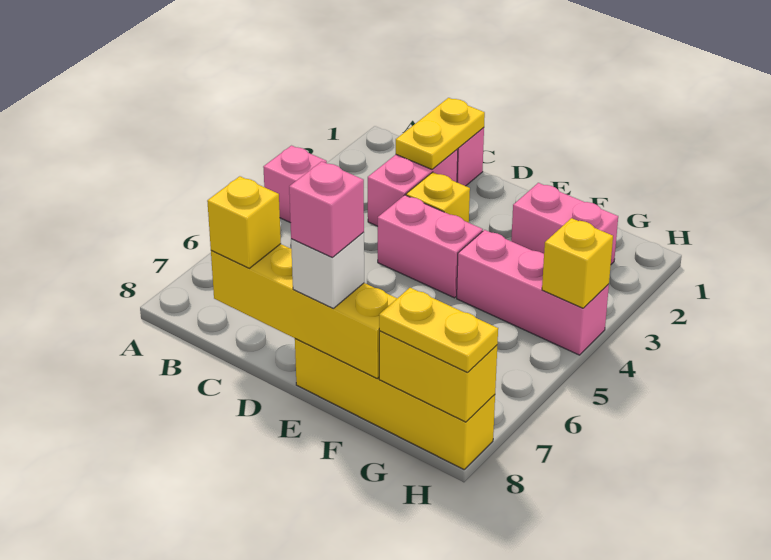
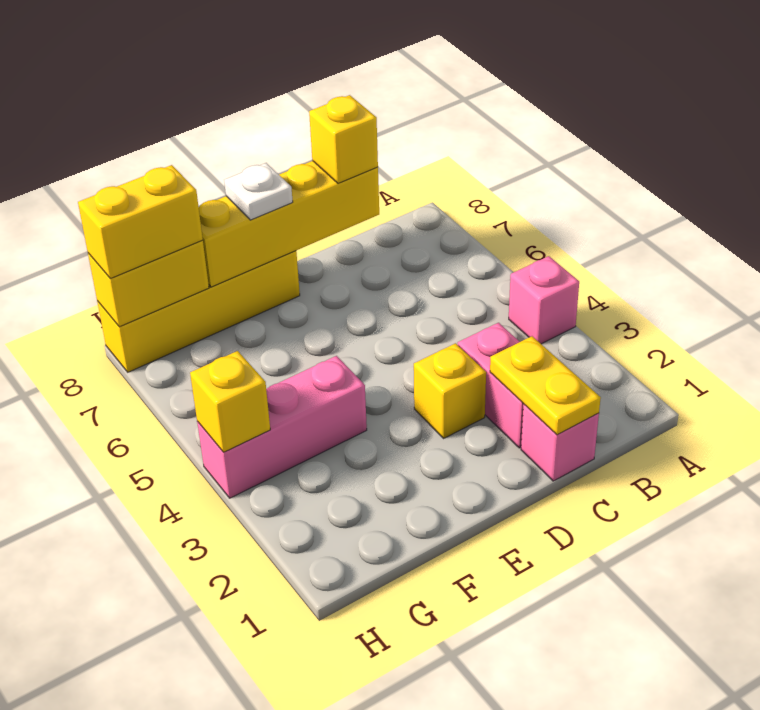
pink 1x2 brick [378,195,483,298] -> none
white 1x1 brick [291,232,364,308] -> white 1x1 plate [224,163,293,220]
pink 1x1 brick [289,161,364,257] -> none
pink 1x2 brick [511,183,618,264] -> none
yellow 1x2 plate [379,288,498,373] -> yellow 1x2 brick [78,165,203,279]

